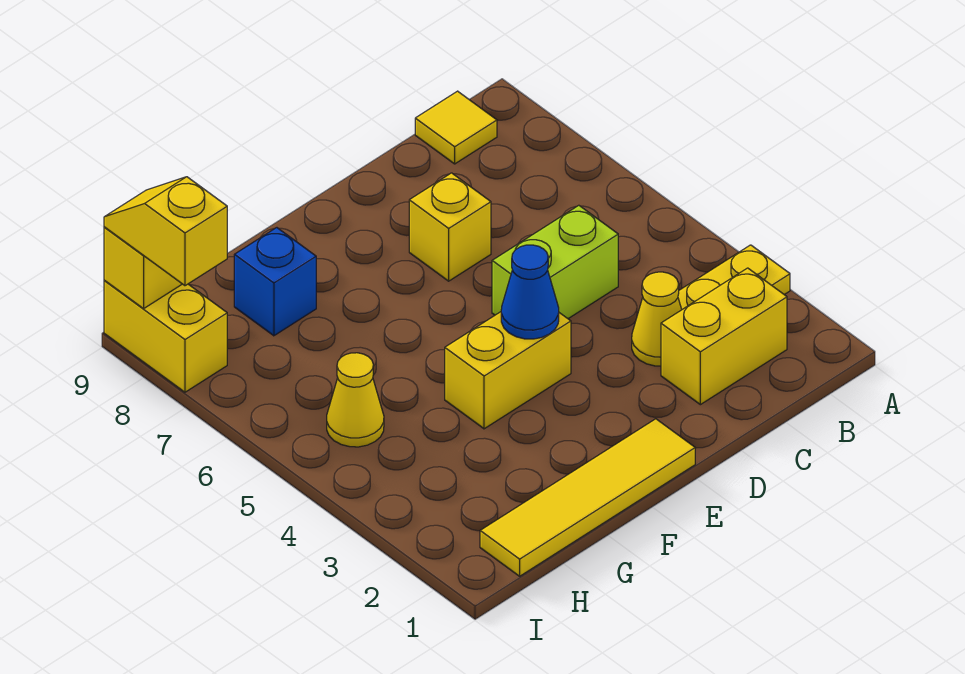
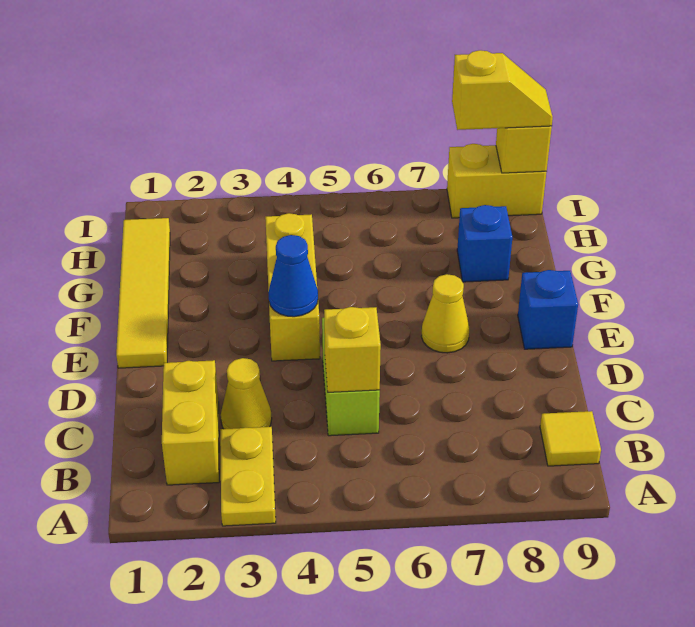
yellow 1x1 brick [409,173,491,281] -> yellow 1x1 brick moved to [324,307,381,392]
yellow 1x2 brick [445,312,571,429] -> yellow 1x3 brick [265,213,320,361]
none -> blue 1x1 brick [518,270,578,349]
yellow 1x1 cone [327,353,384,447] -> yellow 1x1 cone moved to [421,274,469,353]

